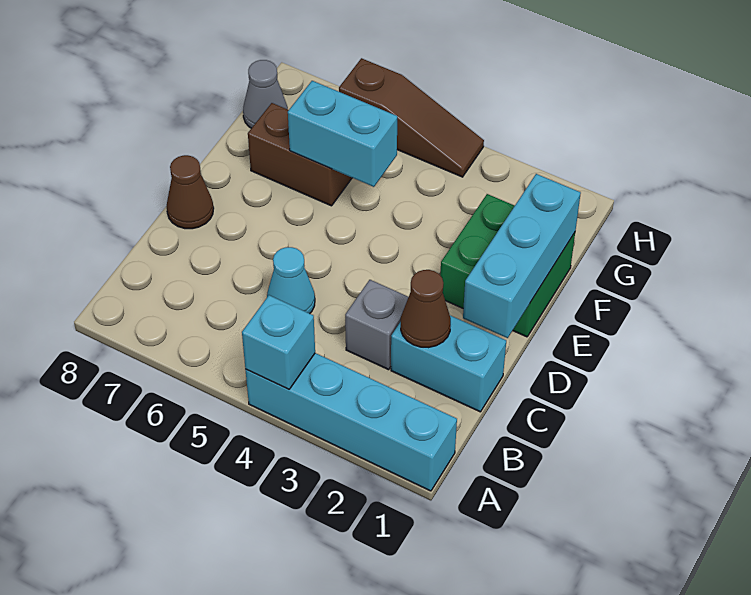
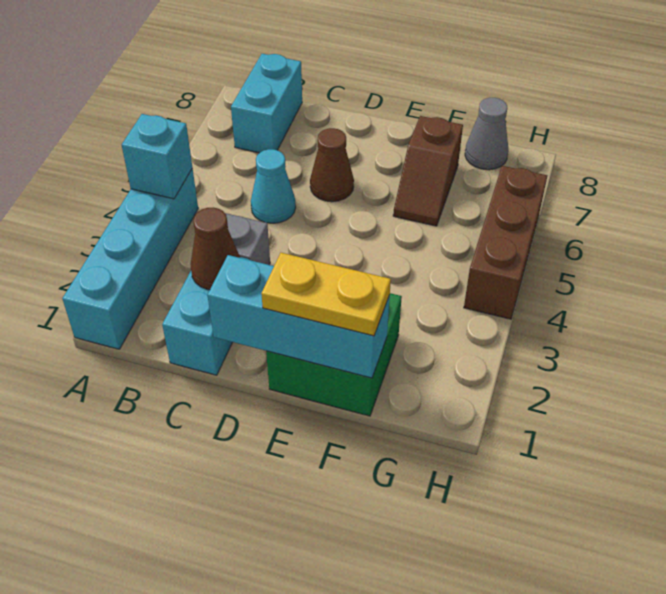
brown 1x1 cone [167,155,214,229] -> brown 1x1 cone moved to [310,128,354,202]
none -> yellow 1x2 plate [261,253,391,336]
cyan 1x2 brick [288,81,397,187] -> cyan 1x2 brick moved to [231,54,302,153]
brown 1x2 brick [248,103,352,206] -> brown 1x2 slope [393,116,463,226]
brown 1x3 slope [339,58,484,177] -> brown 1x3 brick [464,166,547,319]

